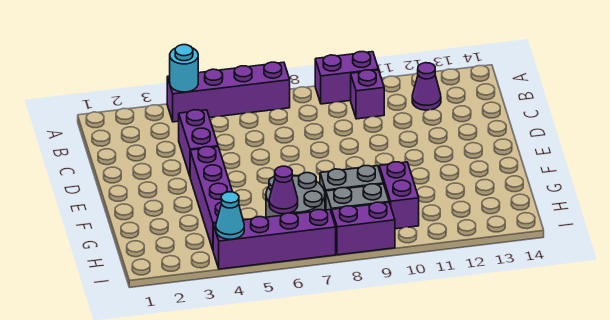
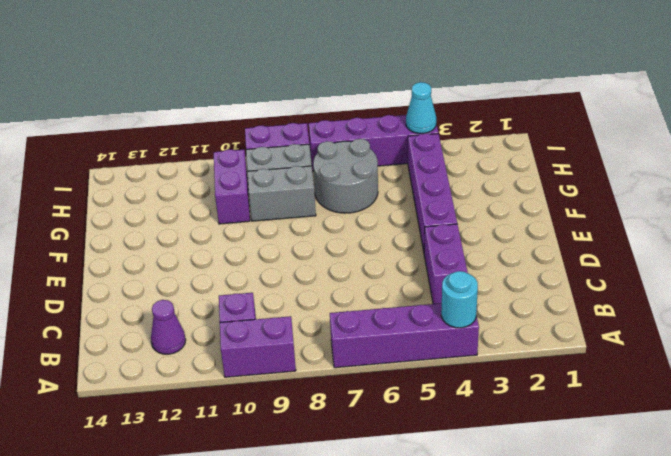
purple 1x1 cone [269,166,298,214] -> none

